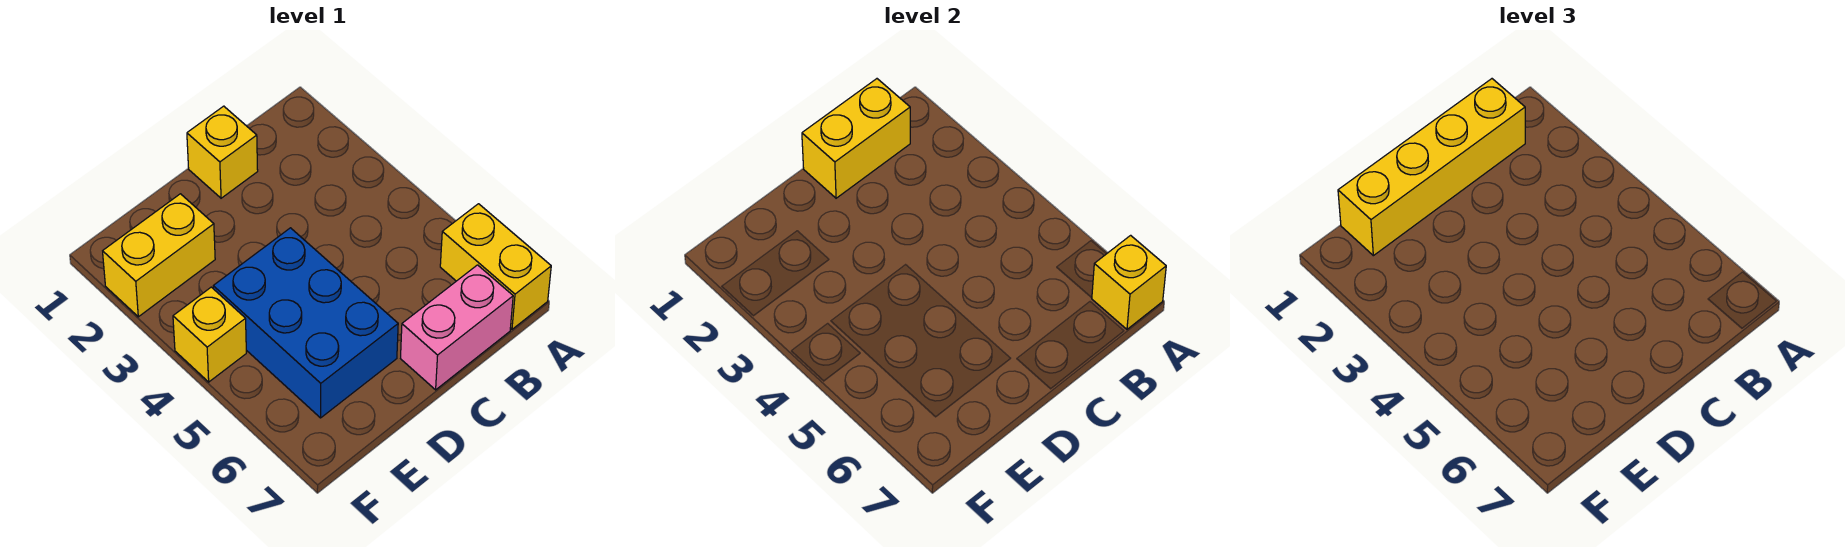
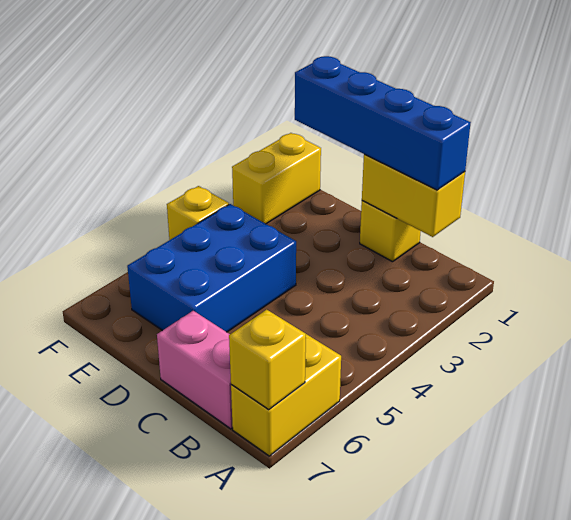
yellow 1x4 brick [1338,79,1525,256] -> blue 1x4 brick [295,56,471,190]
yellow 1x2 brick [103,194,215,317] -> yellow 1x2 brick turned to [232,133,321,224]

